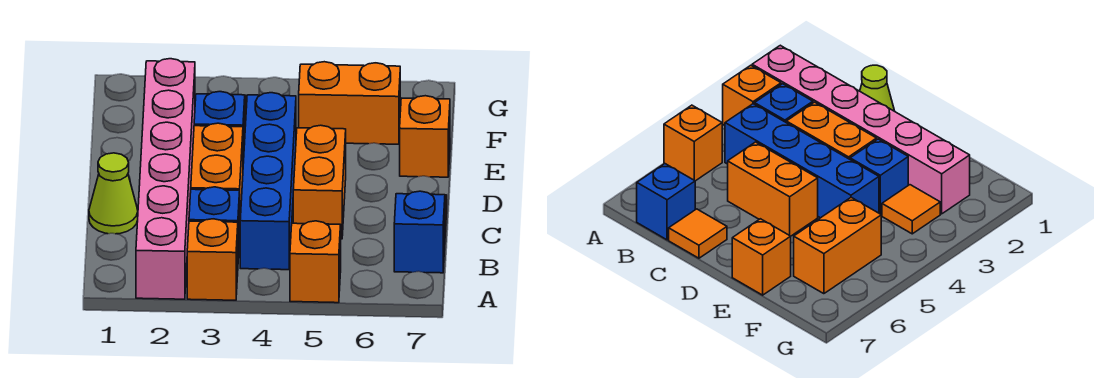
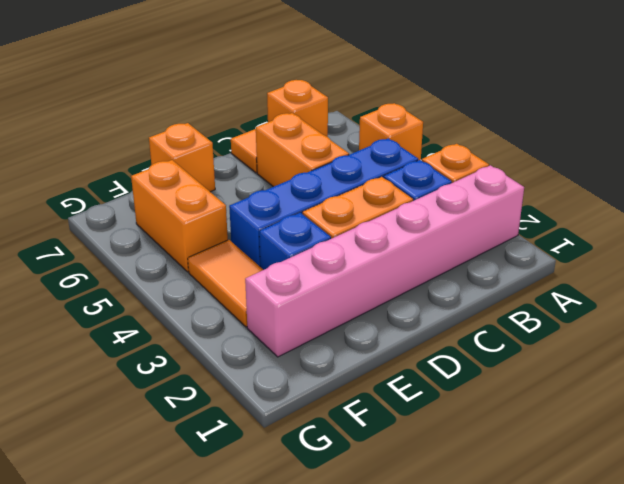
blue 1x1 brick [394,191,445,273] -> orange 1x1 brick [267,80,328,137]
lime 1x1 cone [89,153,138,234] -> none
orange 1x2 brick [293,125,346,239] -> orange 1x2 brick turned to [256,113,349,187]
orange 1x1 tile [882,185,940,234] -> orange 1x2 tile [188,240,263,327]

